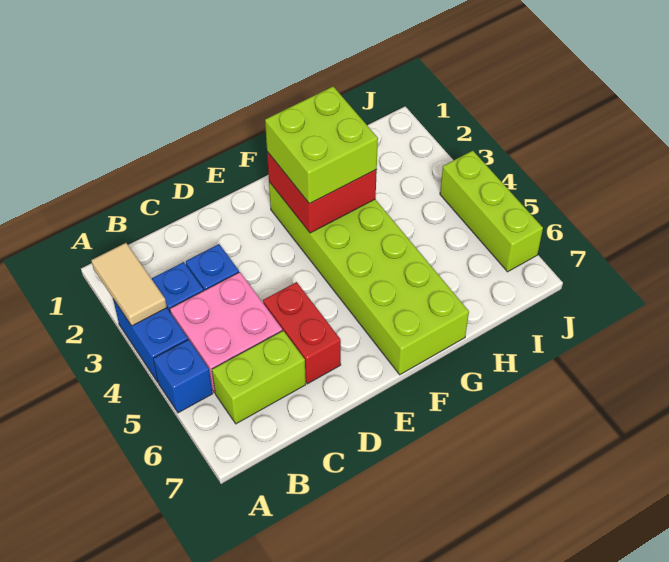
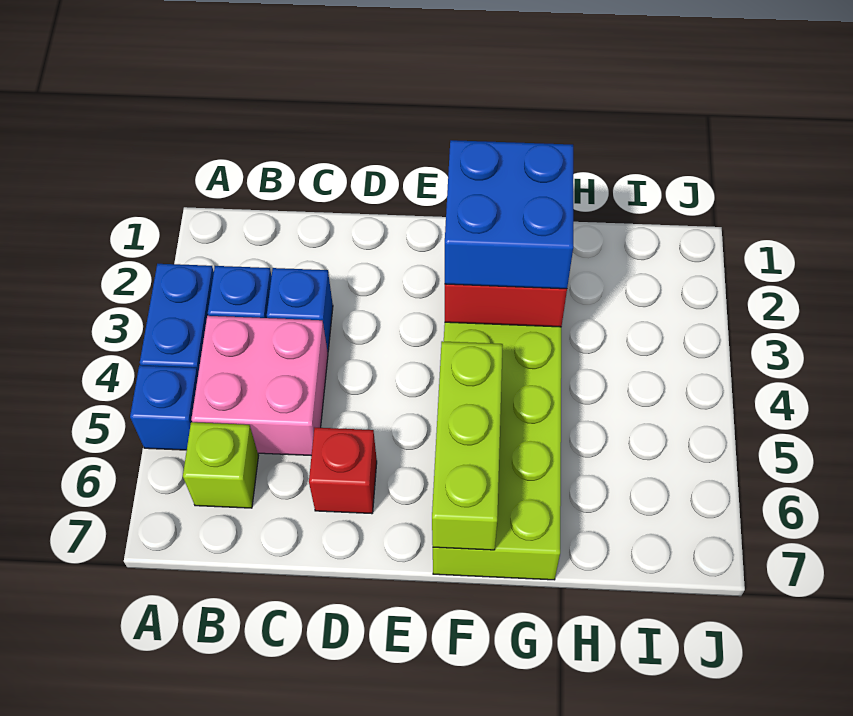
tan 1x2 tile [91,243,167,326] -> none
lime 1x2 brick [212,331,306,424] -> lime 1x1 brick [183,422,258,508]
red 1x2 brick [263,282,341,384] -> red 1x1 brick [309,428,377,514]
lime 2x2 brick [265,87,378,204] -> blue 2x2 brick [445,140,573,289]
lime 1x3 brick [440,151,543,272] -> lime 1x3 brick moved to [432,341,503,550]

